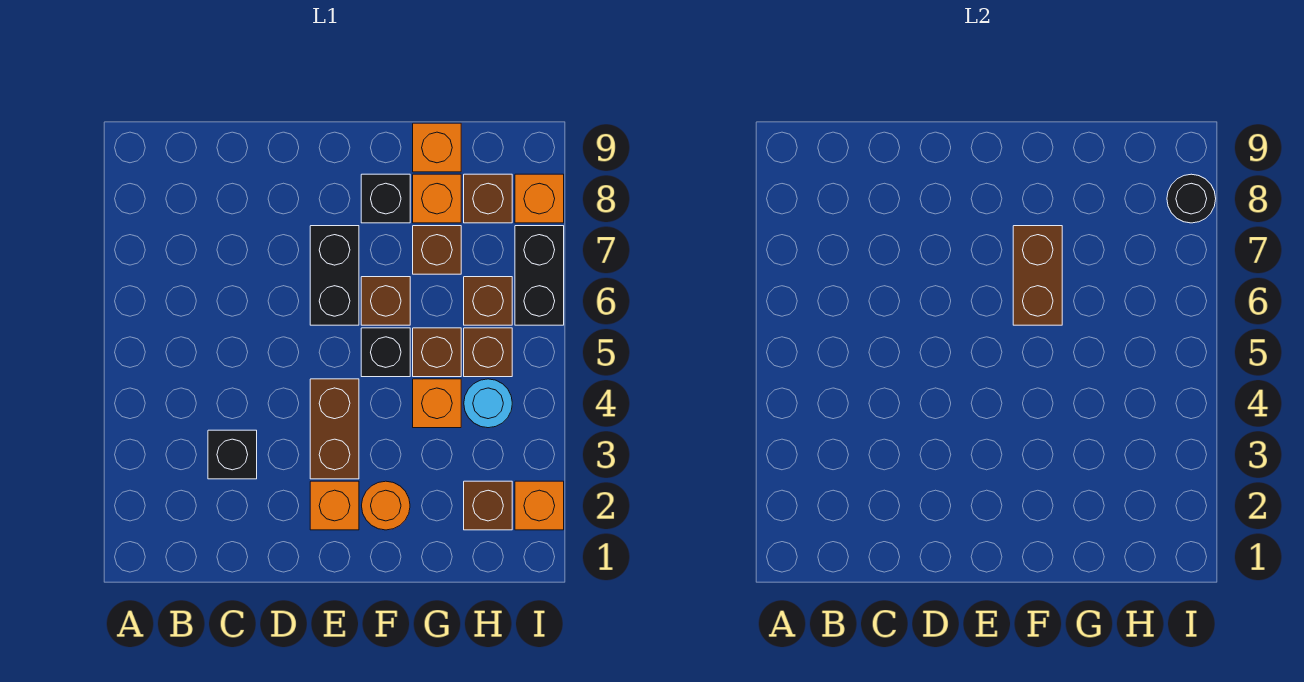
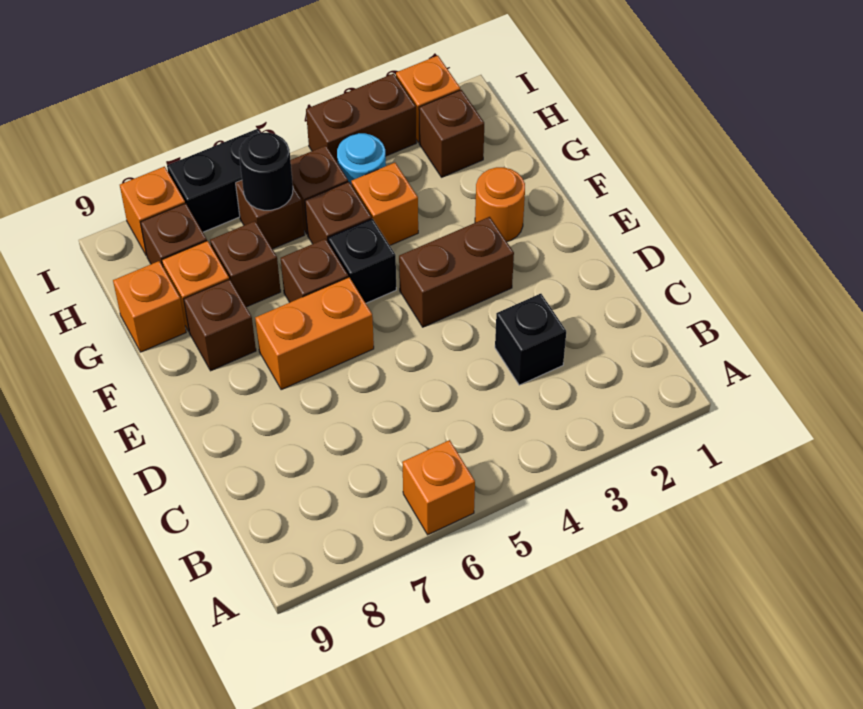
orange 1x1 brick [310,481,359,530] -> orange 1x1 brick moved to [402,440,475,535]
black 1x2 brick [310,226,359,325] -> orange 1x2 brick [255,277,374,390]
brown 1x2 brick [1013,226,1062,325] -> brown 1x2 brick moved to [306,73,416,162]
black 1x1 brick [361,174,410,223] -> brown 1x1 brick [184,279,256,371]
black 1x1 round brick [1167,174,1216,223] -> black 1x1 round brick moved to [239,133,293,210]

